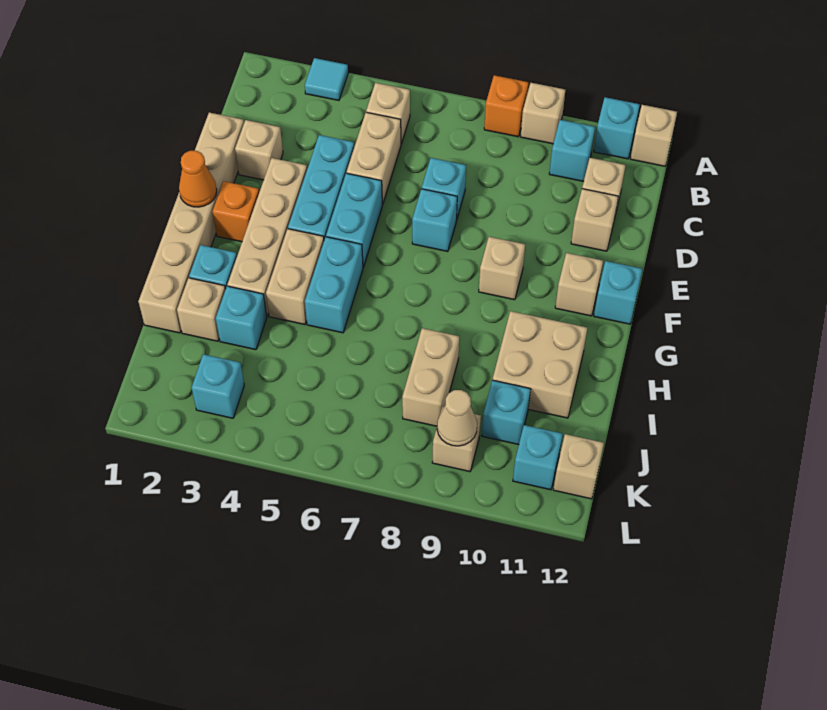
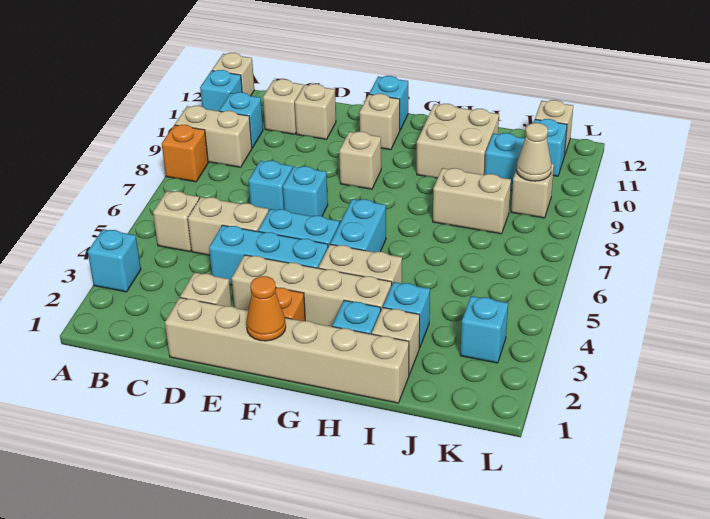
cyan 1x1 tile [305,58,348,100] -> cyan 1x1 brick [88,229,141,292]
tan 1x1 brick [521,83,565,144] -> tan 1x2 brick [175,106,252,167]
cyan 1x2 brick [305,237,363,333] -> cyan 1x2 brick turned to [330,199,386,252]

